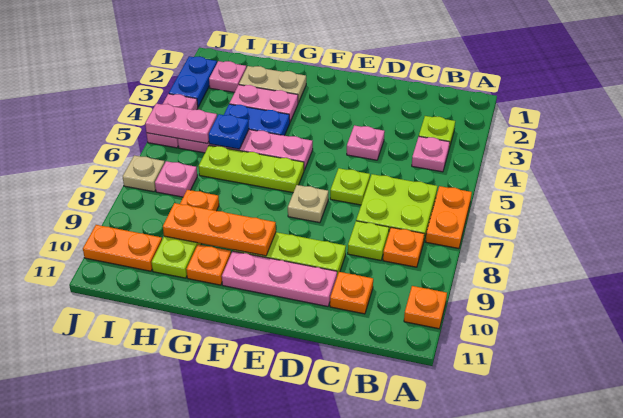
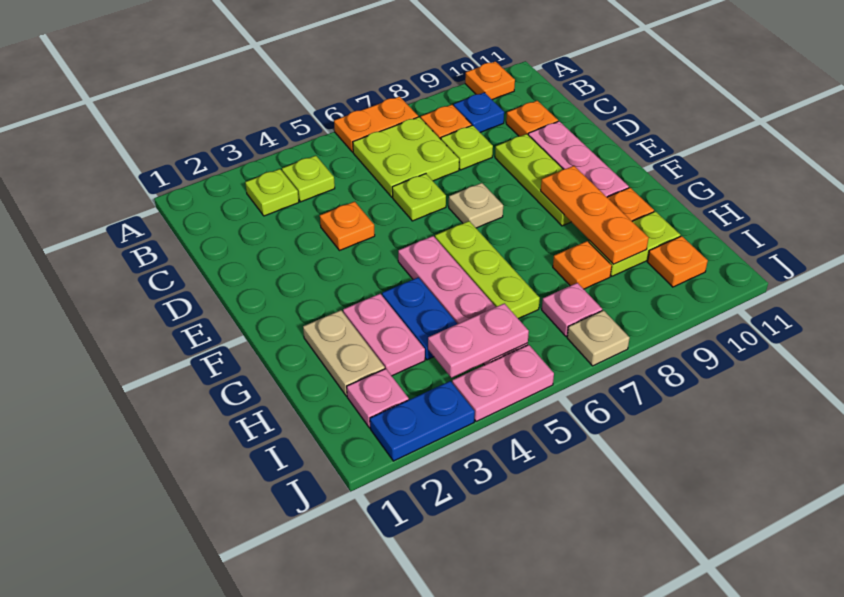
pink 1x1 plate [412,136,450,172] -> lime 1x1 plate [282,156,335,202]
pink 1x1 plate [347,125,385,160] -> orange 1x1 plate [320,202,375,251]
blue 1x1 plate [209,114,249,149] -> blue 1x1 plate moved to [454,92,504,132]
pink 1x2 plate [145,104,217,144] -> pink 1x2 plate turned to [428,303,529,378]
orange 1x2 plate [83,225,162,271] -> orange 1x1 plate [648,236,708,287]

